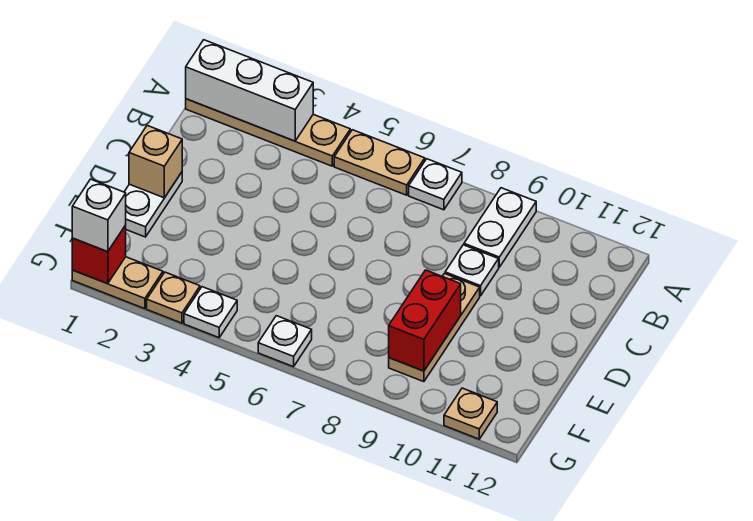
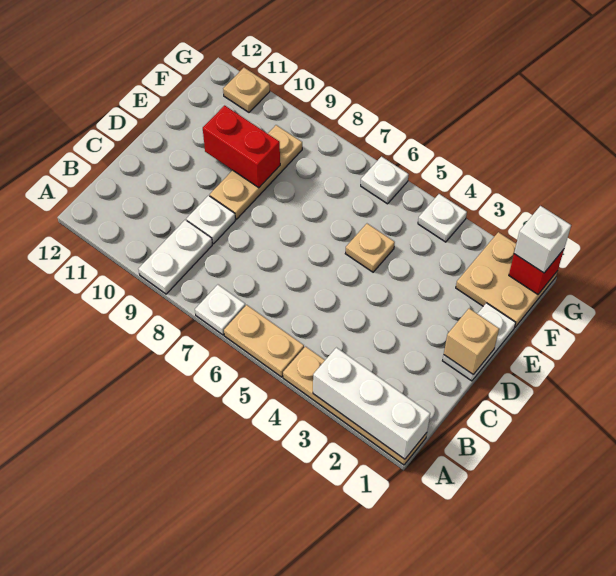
red 1x2 brick [389,270,461,371] -> red 1x2 brick turned to [203,105,280,188]
tan 1x2 plate [72,257,163,309] -> tan 2x2 plate [456,232,557,327]
tan 1x1 plate [147,272,200,323] -> tan 1x1 plate moved to [345,224,395,272]

